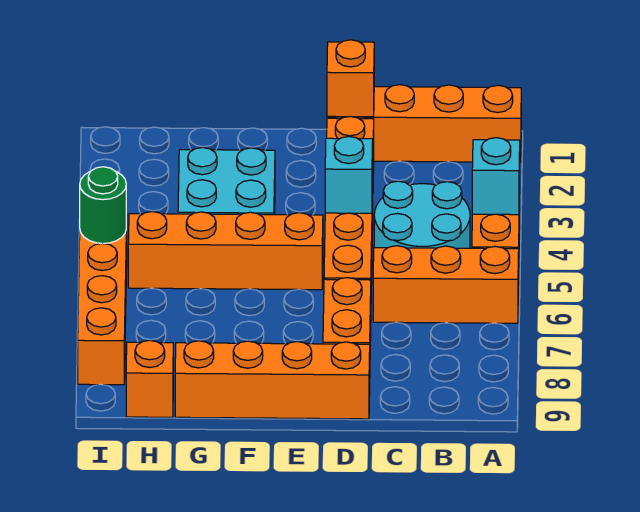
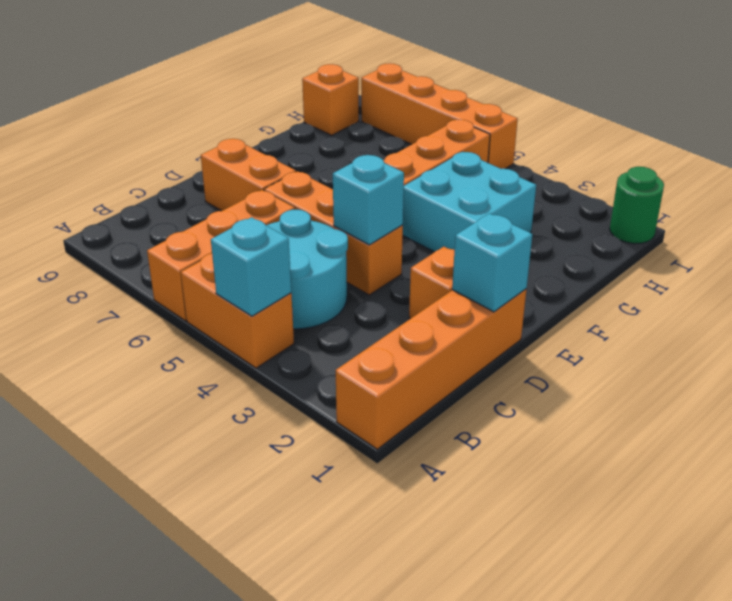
orange 1x1 brick [327,40,374,117] -> cyan 1x1 brick [452,213,532,312]
orange 1x4 brick [175,341,370,419] -> none
green 1x1 round brick [80,167,126,243] -> green 1x1 round brick moved to [610,167,664,244]

